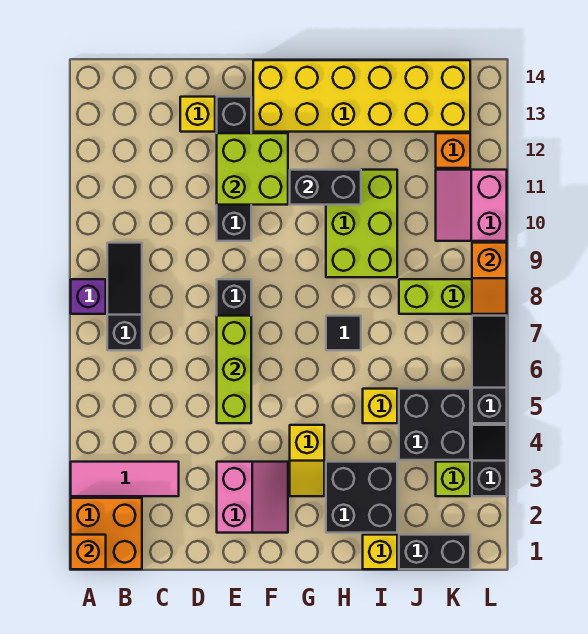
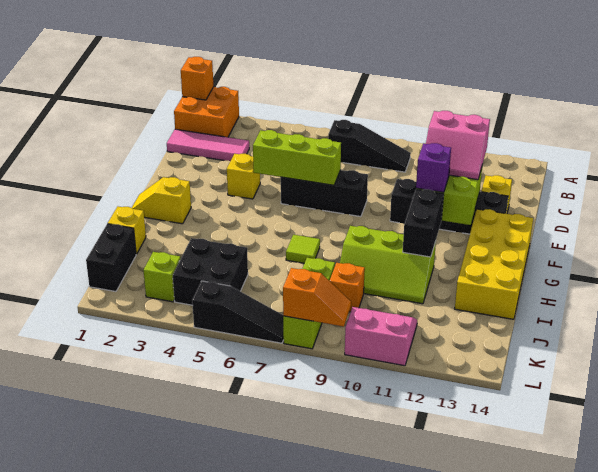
pink 1x3 tile [71,462,179,496] -> pink 1x3 tile turned to [167,129,249,161]
purple 1x1 brick [71,279,106,314] -> purple 1x1 brick moved to [416,143,451,192]
pink 2x2 slope [217,462,288,533] -> pink 2x2 slope moved to [426,111,490,180]
yellow 2x6 brick [253,60,470,132] -> yellow 2x4 brick [455,209,533,319]
yellow 1x2 slope [290,425,324,496] -> yellow 1x2 slope moved to [132,177,191,224]
black 2x2 brick [326,462,397,533] -> none
black 1x1 tile [326,316,361,350] -> lime 1x1 tile [286,235,320,263]
lime 2x3 brick [326,170,397,277] -> lime 2x3 slope [340,226,436,304]
yellow 1x1 brick [363,389,397,423] -> yellow 1x1 brick moved to [227,154,260,199]
orange 1x1 brick [436,133,470,168] -> orange 1x1 brick moved to [330,263,365,312]
black 1x2 slope [472,425,507,496] -> none
orange 1x2 slope [472,243,507,314] -> orange 1x2 slope turned to [283,268,351,327]

